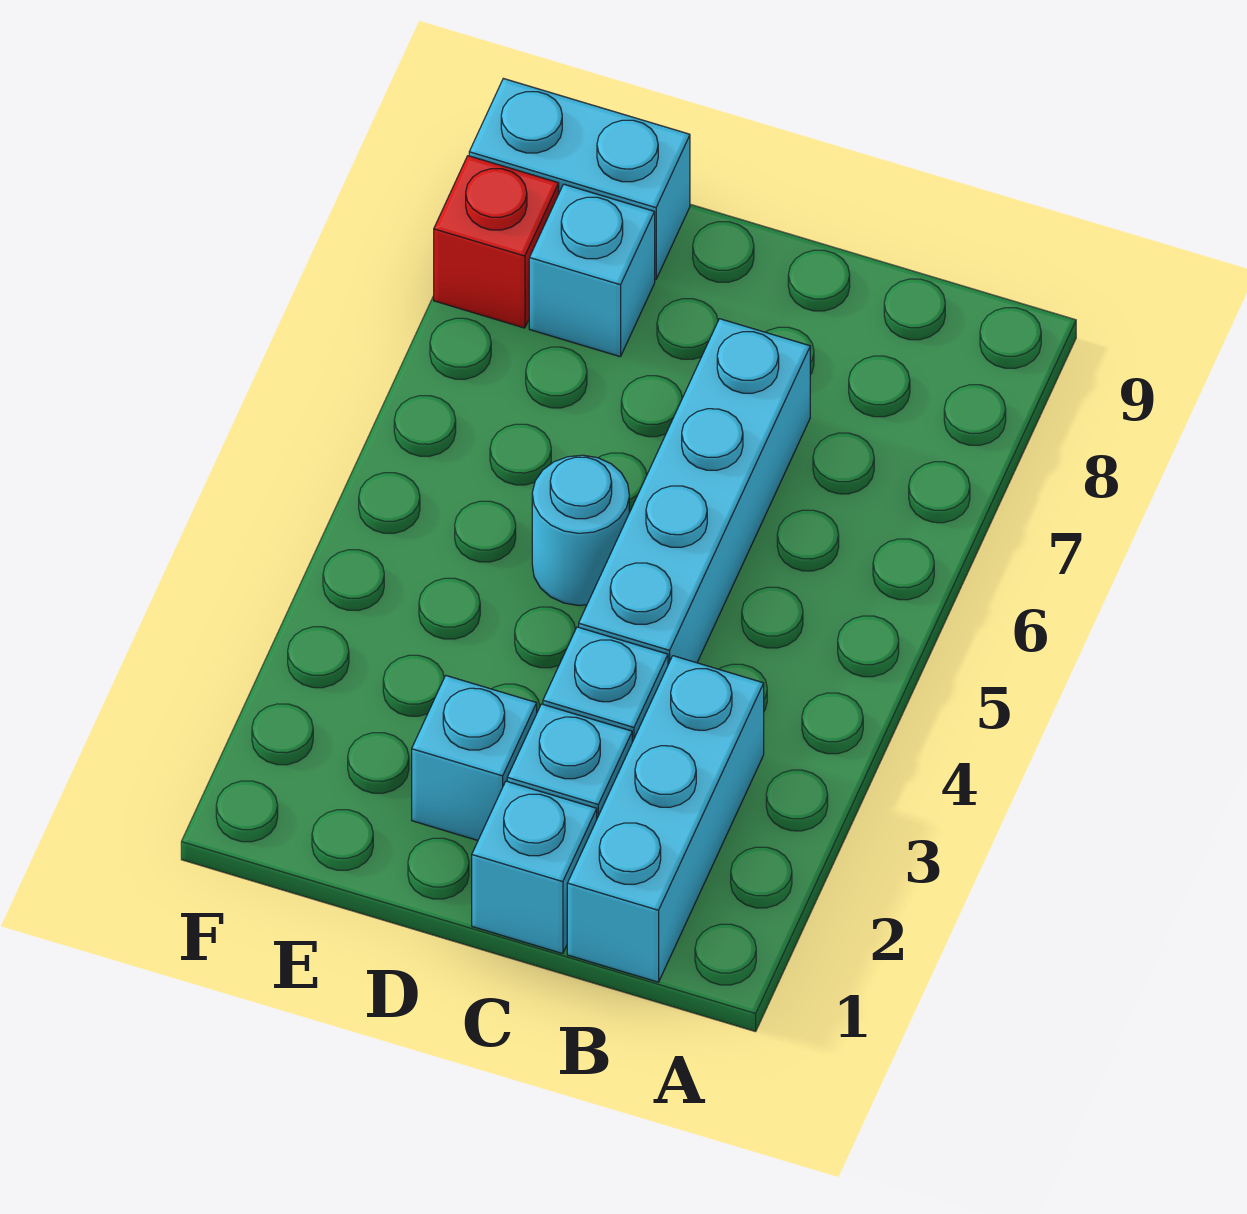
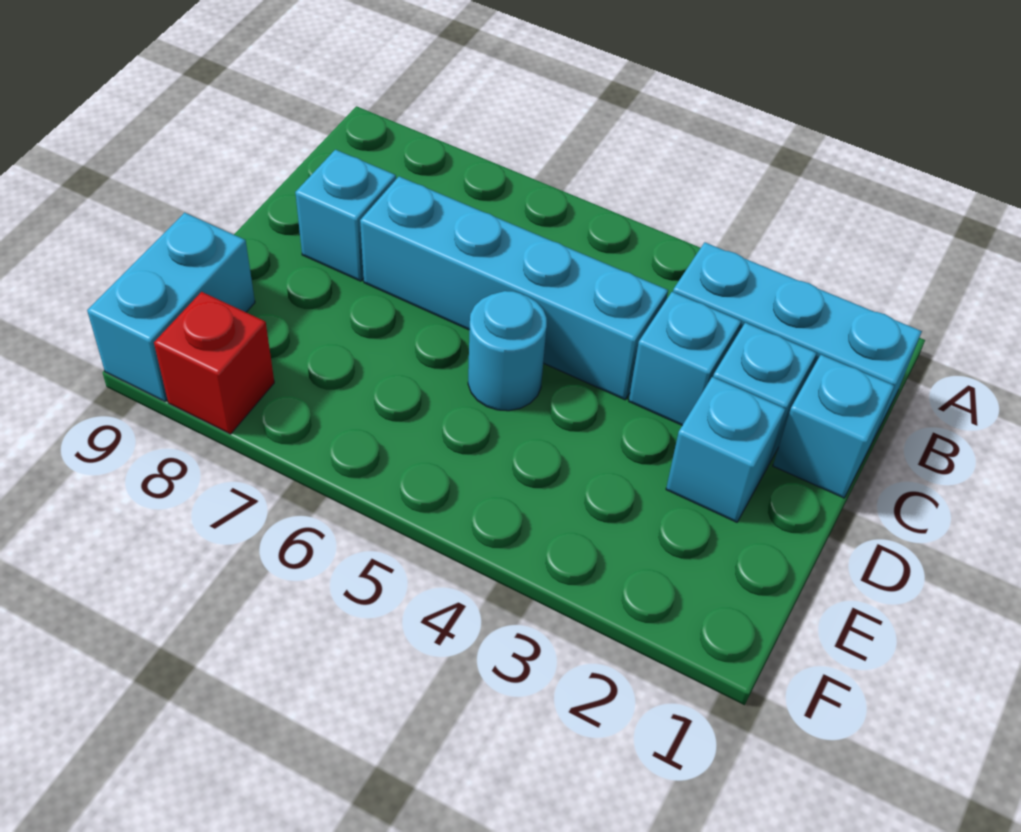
cyan 1x1 brick [529,184,655,357] -> cyan 1x1 brick moved to [295,150,396,281]

